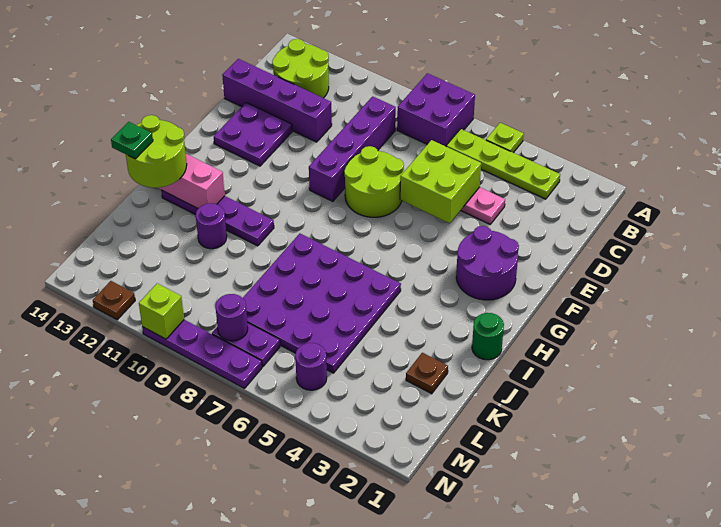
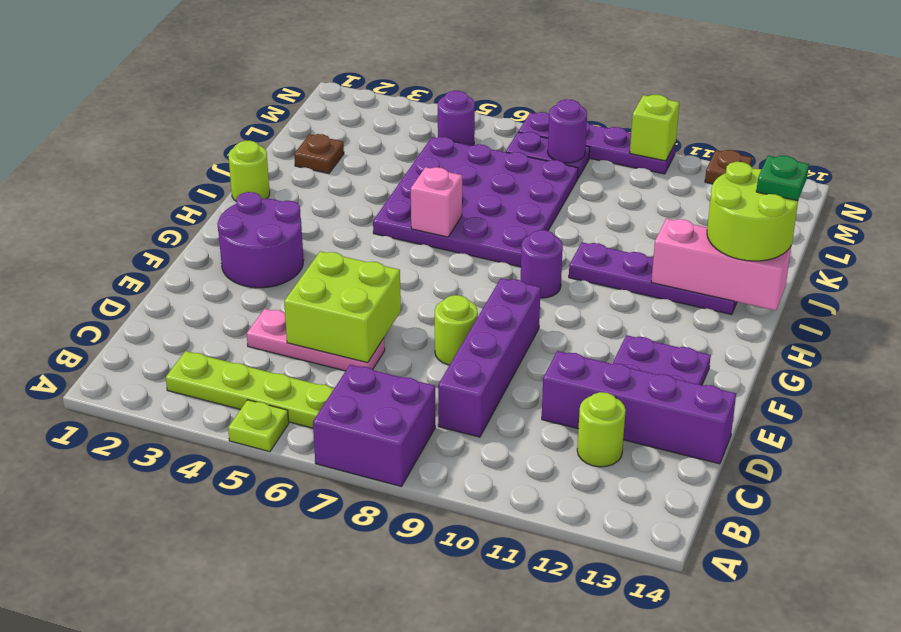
lime 2x2 round brick [272,39,329,98] -> lime 1x1 round brick [577,392,626,467]
lime 2x2 round brick [344,146,404,217] -> lime 1x1 round brick [435,295,478,365]
green 1x1 round brick [472,313,504,360] -> lime 1x1 round brick [229,141,270,201]
none -> pink 1x1 brick [411,167,462,237]
purple 1x1 round brick [196,203,227,249] -> purple 1x1 round brick moved to [521,230,563,298]

